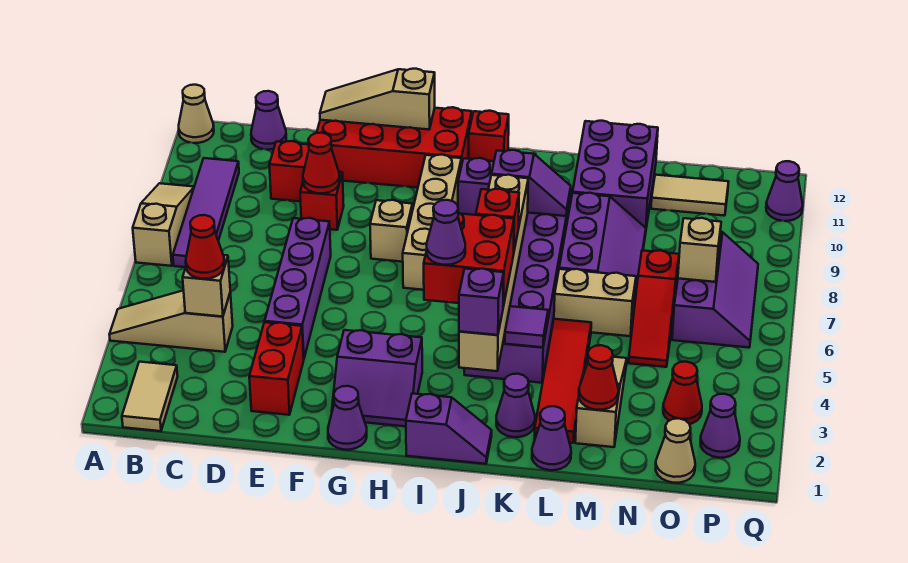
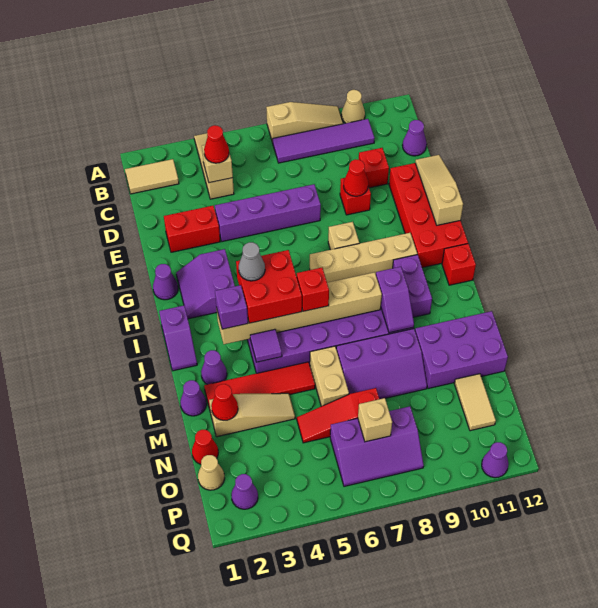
tan 1x1 cone [179,85,214,143] -> tan 1x1 cone moved to [341,90,365,123]
purple 1x1 cone [426,200,465,265] -> grey 1x1 cone [239,242,265,281]
red 1x1 cone [663,362,702,424] -> red 1x1 cone moved to [192,430,218,464]

